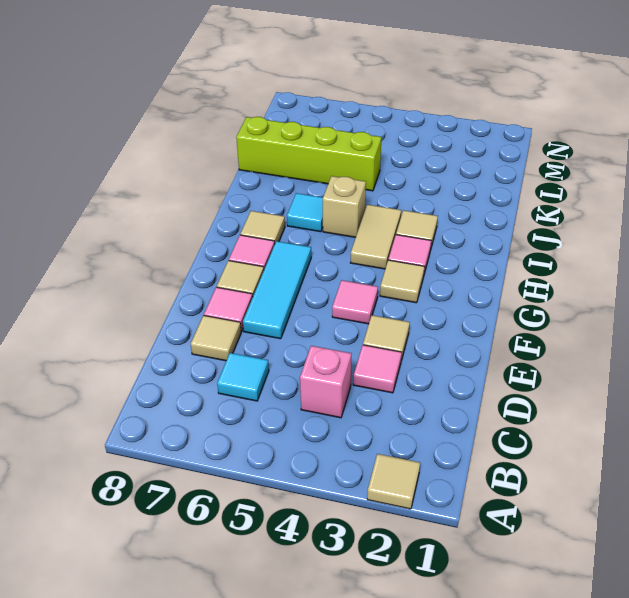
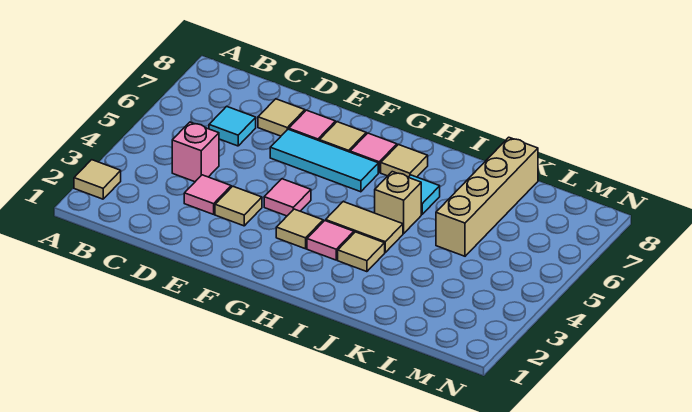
lime 1x4 brick [236,117,381,191] -> tan 1x4 brick [436,137,538,256]

